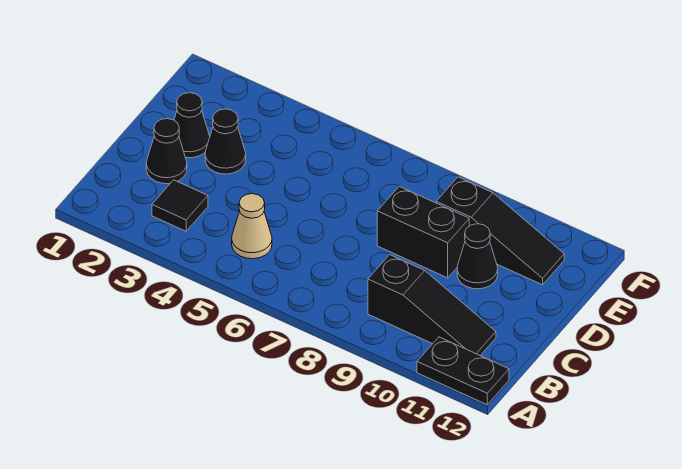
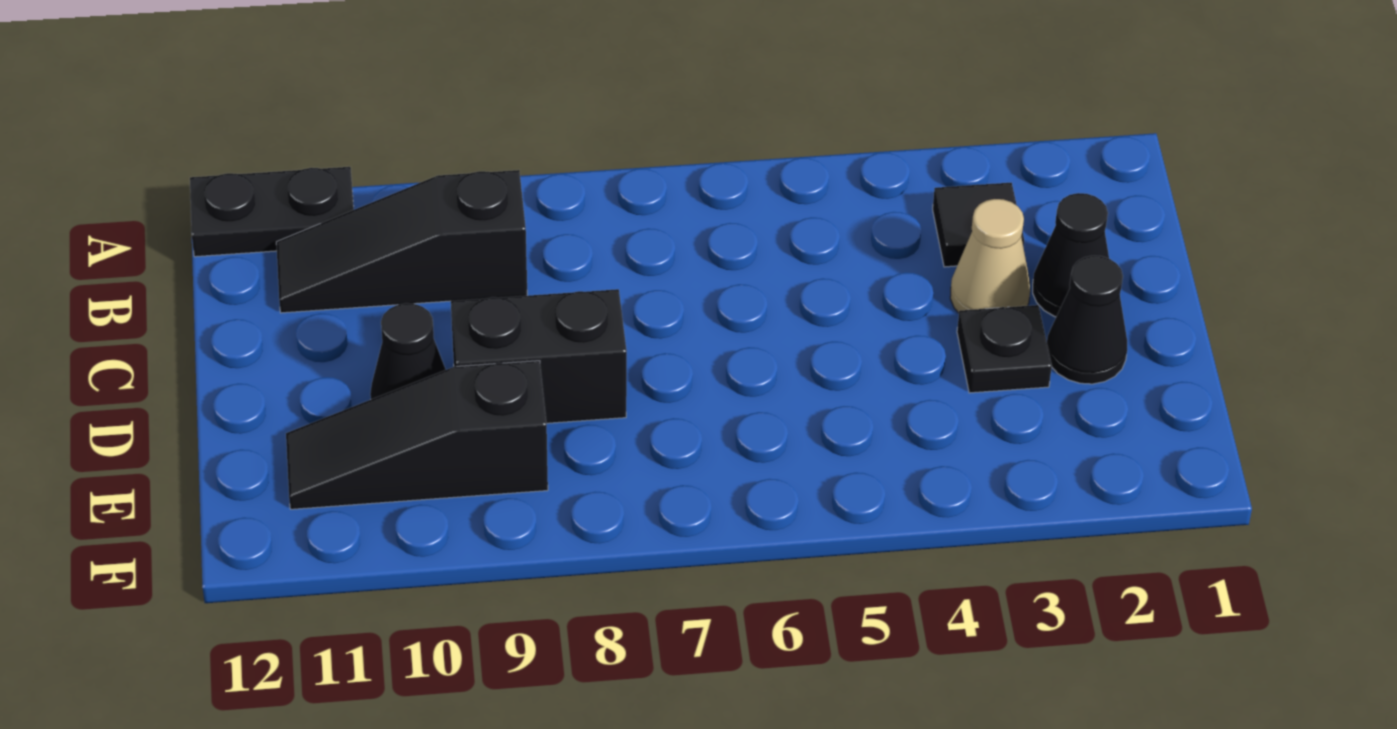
tan 1x1 cone [232,194,272,259] -> tan 1x1 cone moved to [950,199,1030,313]
black 1x1 cone [205,109,246,174] -> black 1x1 plate [957,305,1052,393]

